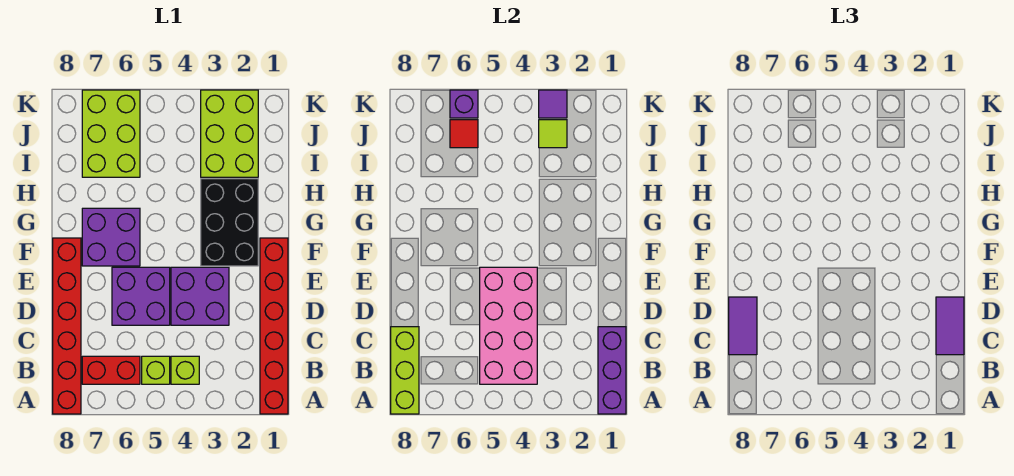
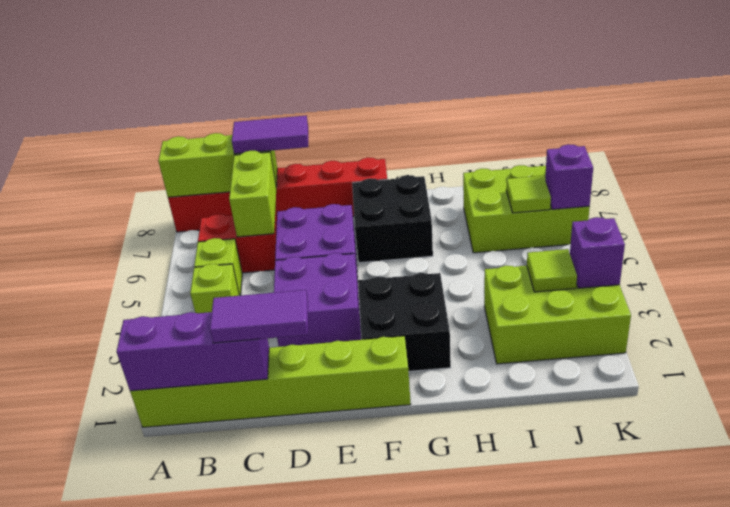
red 1x6 brick [260,238,288,414] -> lime 1x6 brick [130,336,411,427]
pink 2x4 brick [480,267,537,384] -> none
red 1x2 brick [82,356,140,384] -> red 1x2 brick turned to [198,212,277,273]
none -> lime 1x2 brick [229,151,276,237]
black 2x3 brick [201,179,258,266] -> black 2x2 brick [358,273,451,371]
purple 2x2 brick [82,208,140,266] -> black 2x2 brick [352,175,433,263]
red 1x1 tile [450,120,478,148] -> lime 1x1 tile [506,176,551,213]
purple 1x1 tile [539,90,567,118] -> purple 1x1 brick [570,217,625,288]

